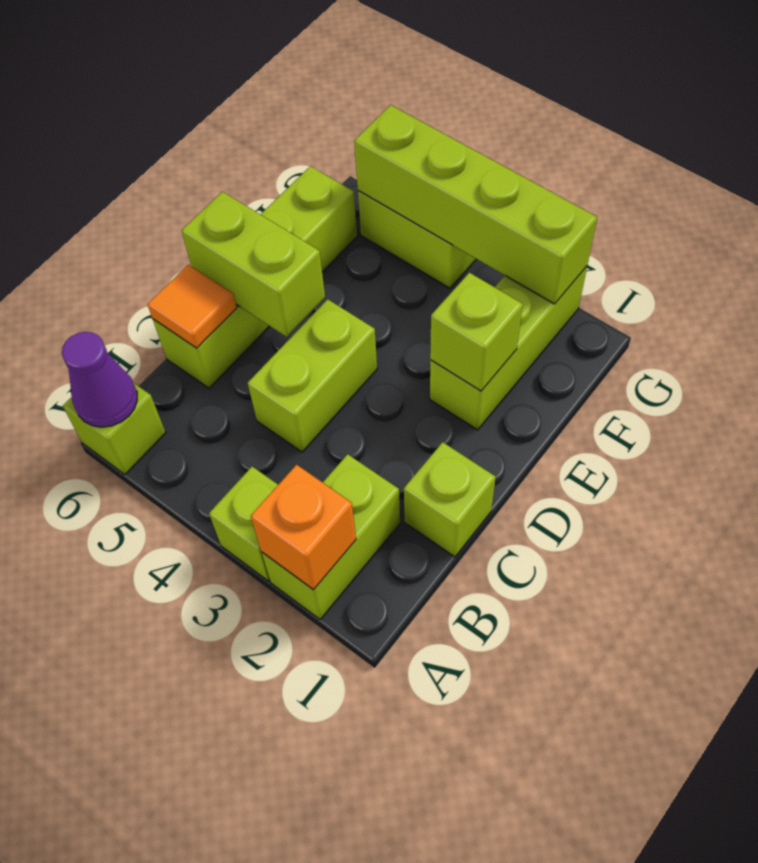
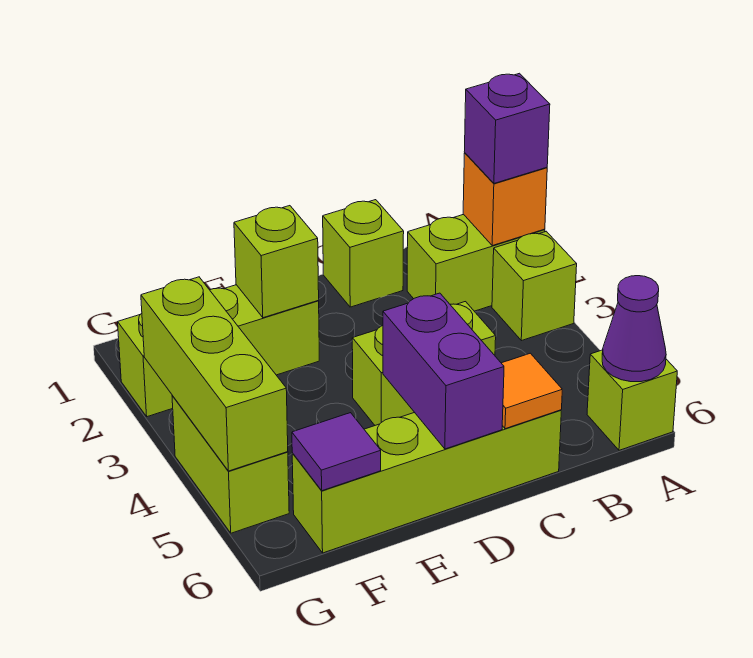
none -> purple 1x1 brick [464,73,550,183]
lime 1x2 brick [181,192,325,337] -> purple 1x2 brick [383,293,504,449]
none -> purple 1x1 tile [292,413,381,491]
lime 1x4 brick [354,105,597,304] -> lime 1x3 brick [141,277,288,471]

